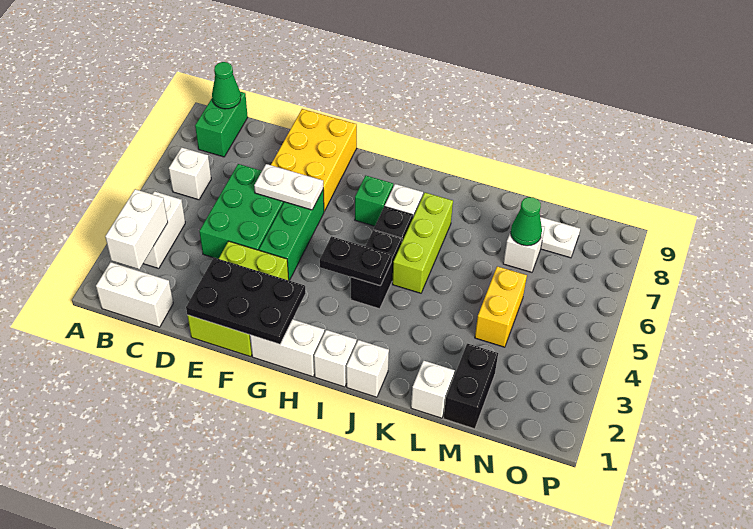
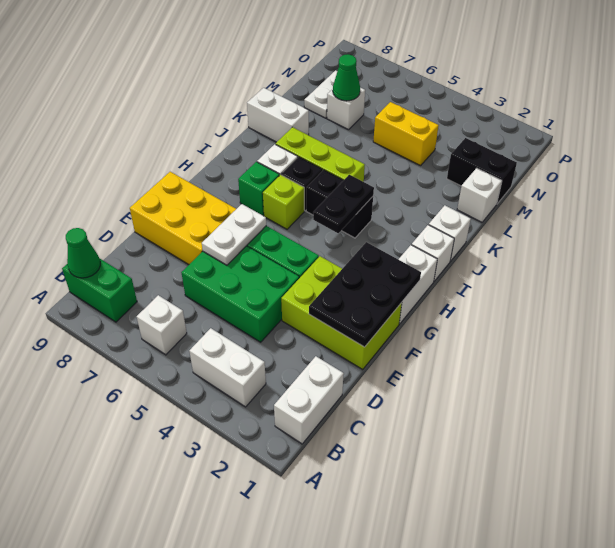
white 1x2 brick [105,189,168,269] -> white 1x2 brick moved to [247,88,309,142]
none -> lime 1x1 brick [263,175,304,229]

